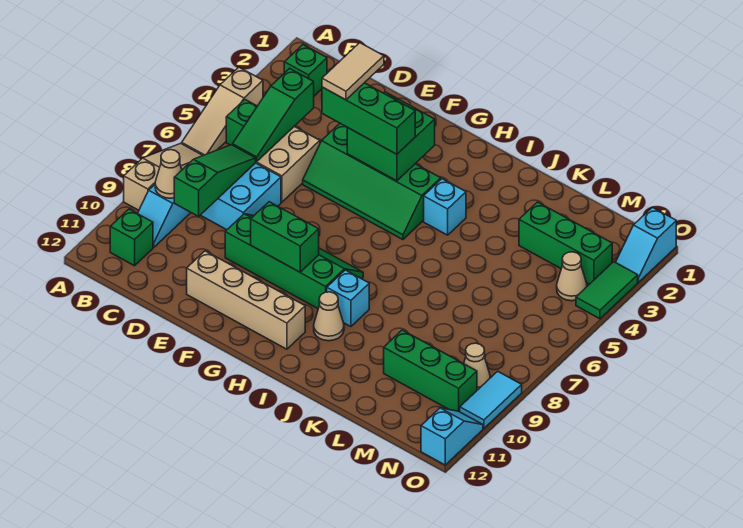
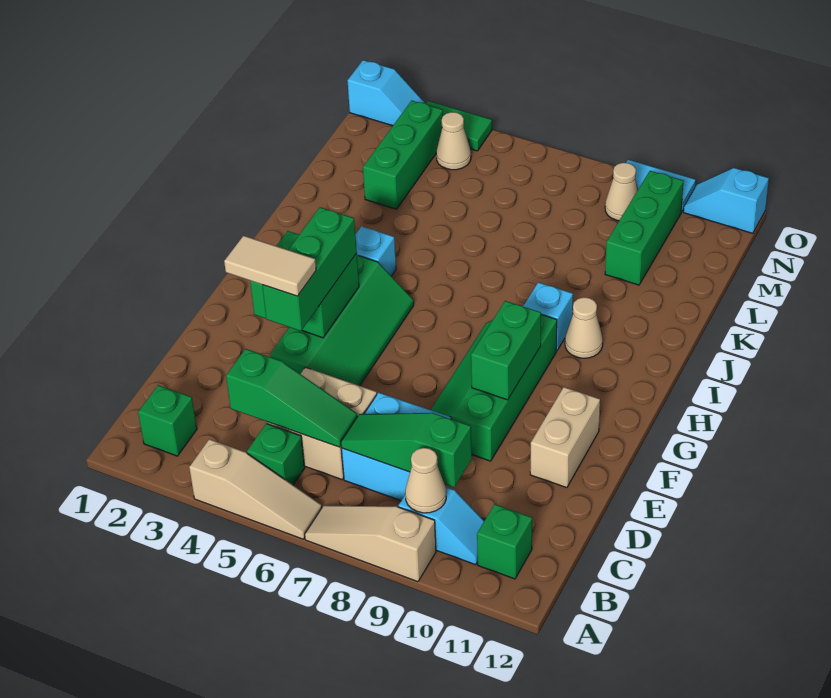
tan 1x4 brick [187,251,305,349] -> tan 1x2 brick [530,387,600,488]

